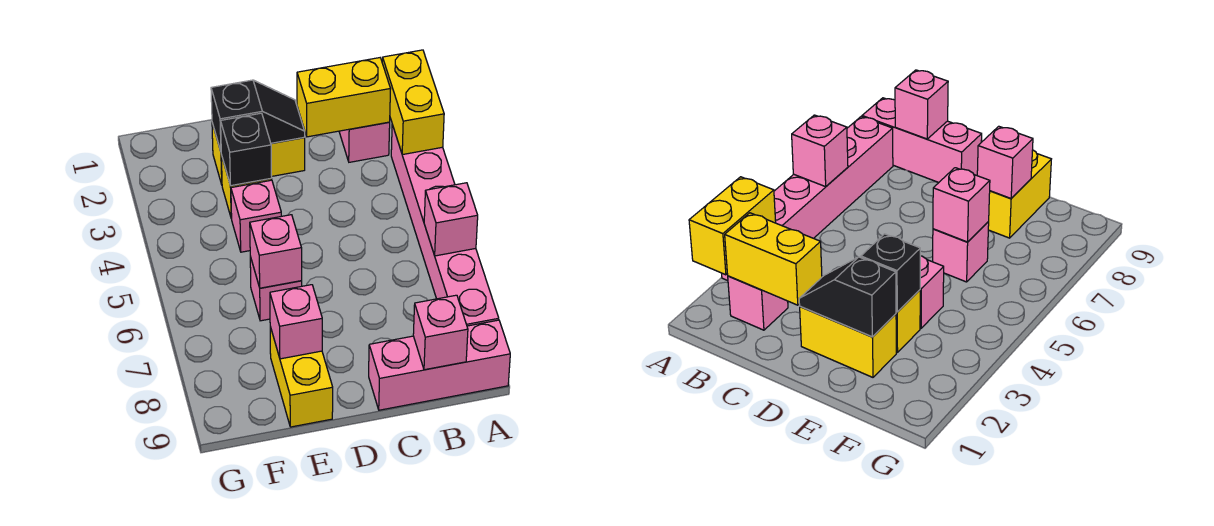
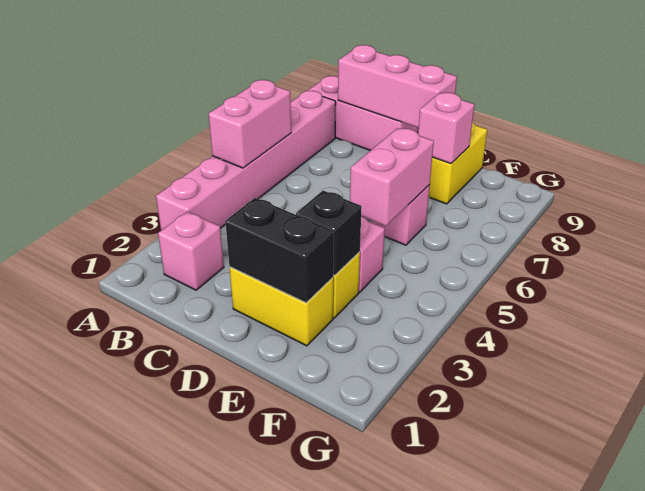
yellow 1x2 brick [382,50,444,155] -> none
pink 1x1 brick [424,183,478,256] -> pink 1x2 brick [209,80,291,168]
yellow 1x2 brick [297,58,390,137] -> none
pink 1x1 brick [413,295,468,370] -> pink 1x3 brick [338,45,457,128]
black 1x2 slope [211,80,305,151] -> black 1x2 brick [225,198,334,303]
pink 1x1 brick [250,215,302,288] -> pink 1x2 brick [350,128,434,226]

